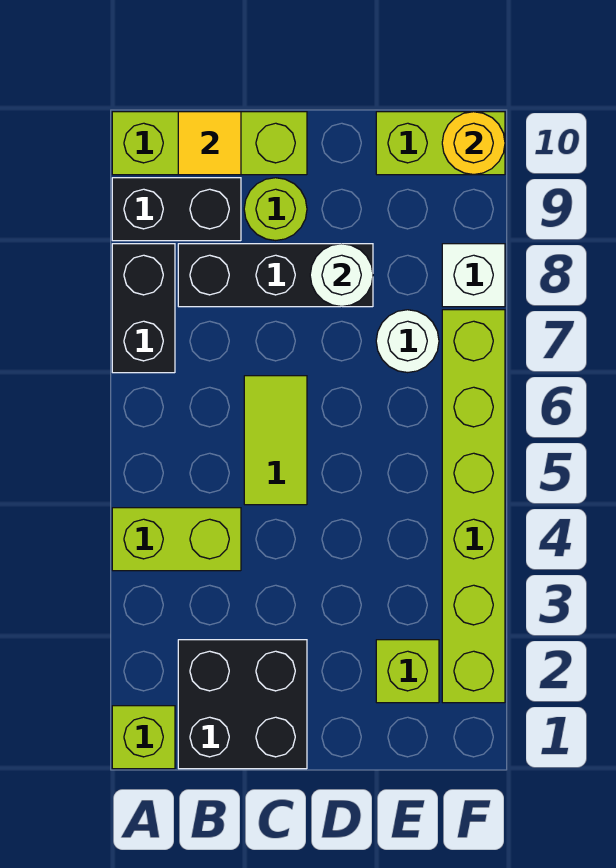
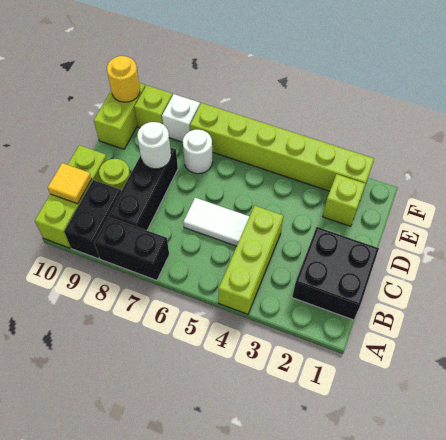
lime 1x1 brick [112,706,175,769] -> lime 1x1 brick moved to [134,85,172,128]
lime 1x2 brick [112,508,241,571] -> lime 1x3 brick [219,206,283,314]
lime 1x2 tile [244,376,307,505] -> white 1x2 tile [183,198,249,246]

